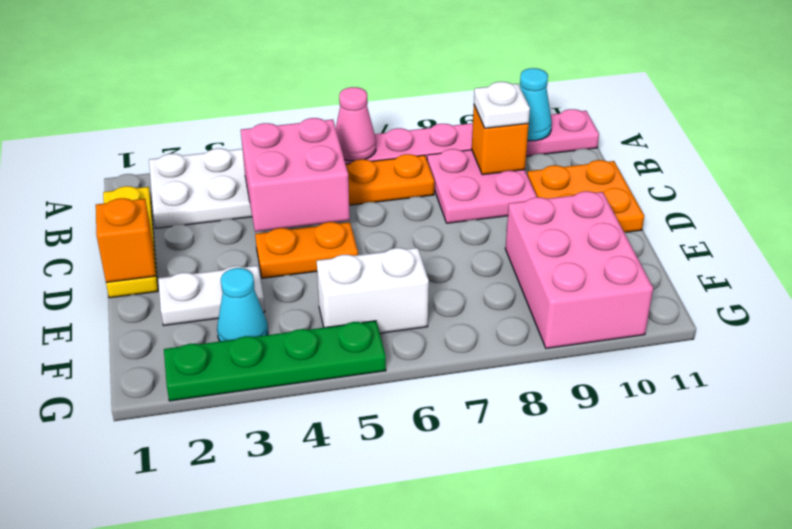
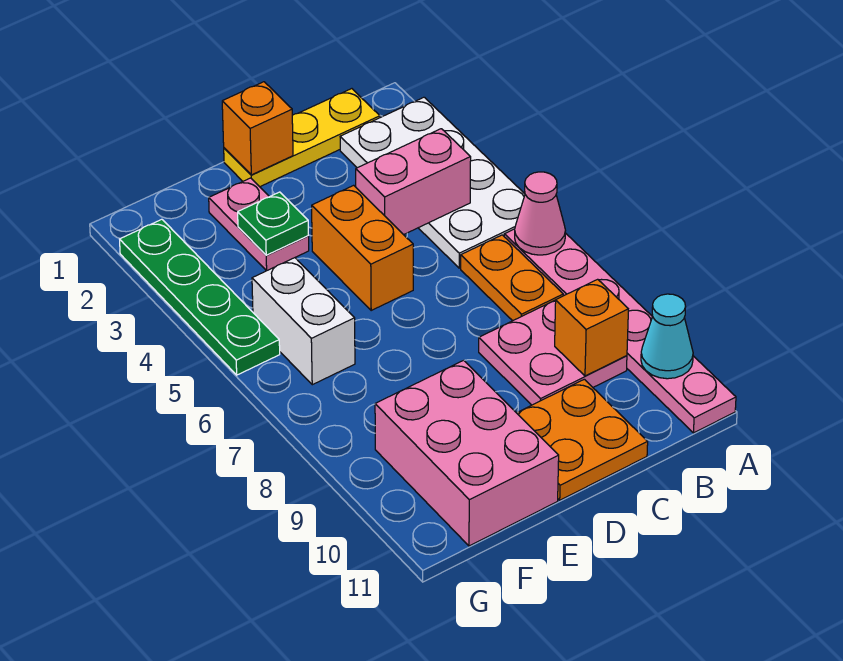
pink 2x2 brick [241,118,350,232] -> pink 1x2 brick [356,129,471,235]
white 1x1 plate [474,82,530,128] -> none
orange 1x2 plate [255,222,358,278] -> orange 1x2 brick [312,185,413,310]
white 1x2 plate [158,266,265,325] -> pink 1x2 plate [209,178,309,271]
none -> green 1x1 plate [238,192,308,255]
pink 2x3 brick [505,191,653,348] -> pink 2x3 brick turned to [375,360,559,546]
cyan 1x1 cone [217,268,268,341] -> none

